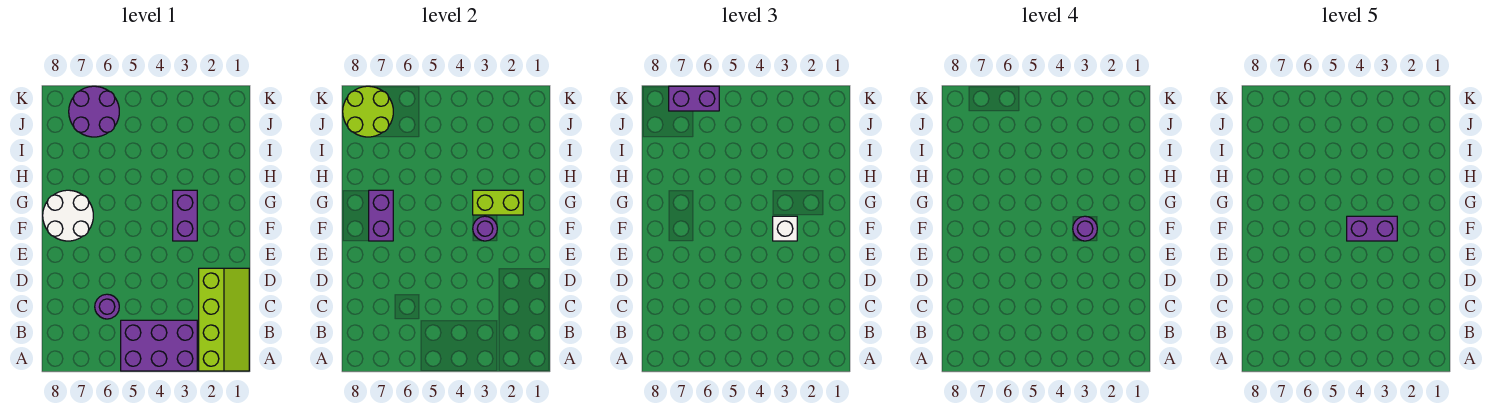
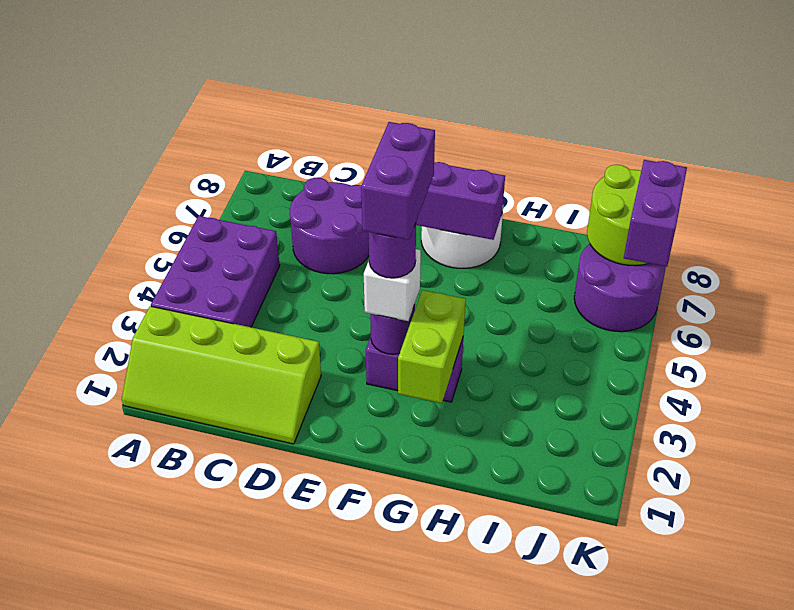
purple 1x1 round brick [95,294,119,319] -> purple 2x2 round brick [290,177,369,274]

